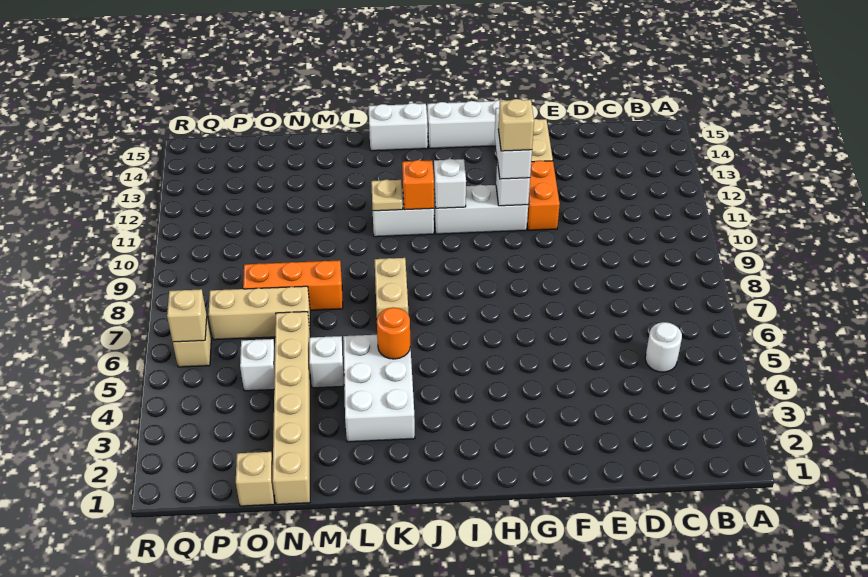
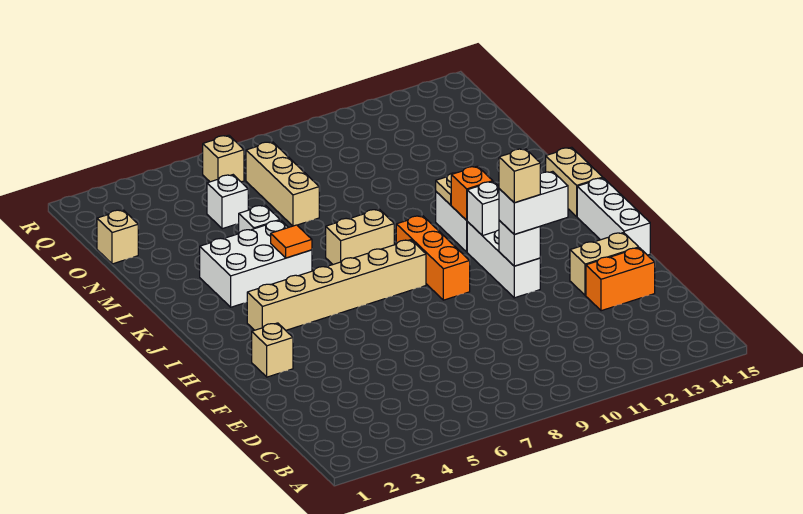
white 1x1 round brick [645,322,682,372] -> none
orange 1x2 brick [527,160,560,230] -> orange 1x2 brick moved to [586,248,655,311]
white 1x2 brick [368,103,428,151] -> tan 1x2 brick [546,147,603,217]
orange 1x1 round brick [377,308,410,359] -> orange 1x1 tile [271,225,312,258]
orange 1x3 brick [243,260,343,310] -> orange 1x3 brick moved to [396,216,470,300]
tan 1x6 brick [273,312,310,504] -> tan 1x6 brick moved to [247,240,426,330]
tan 1x1 brick [167,289,207,342] -> tan 1x1 brick moved to [252,323,293,377]

